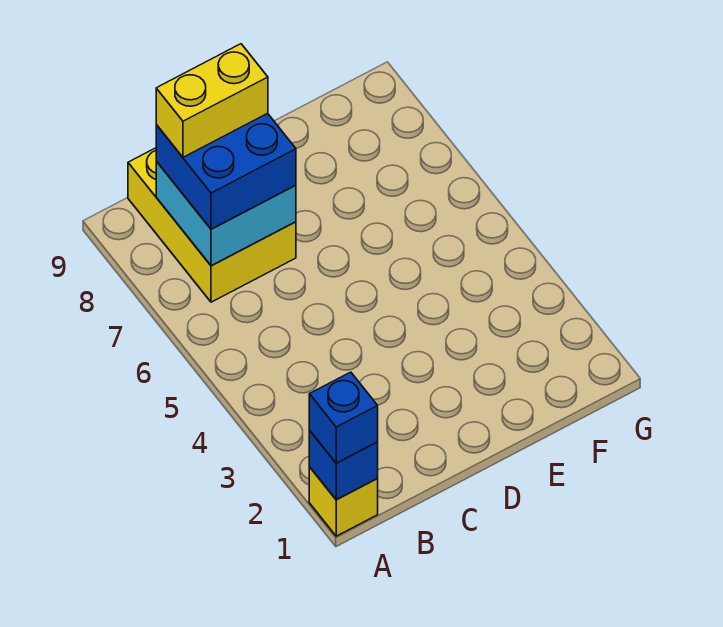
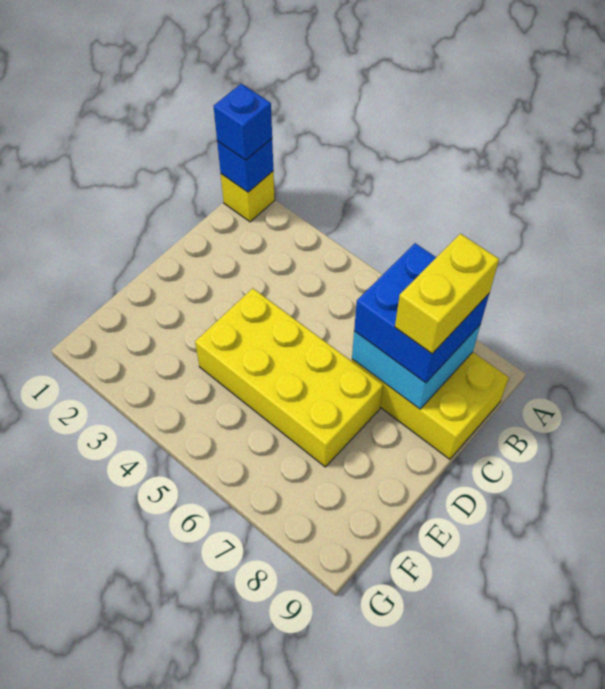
none -> yellow 2x4 brick [195,288,383,467]

